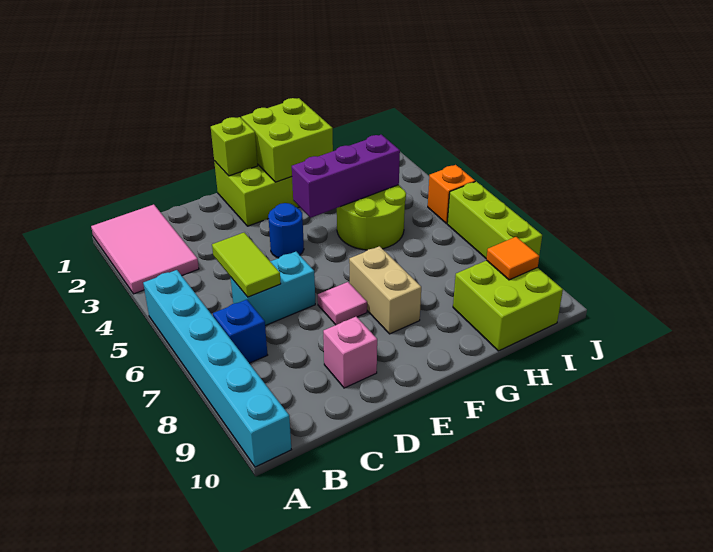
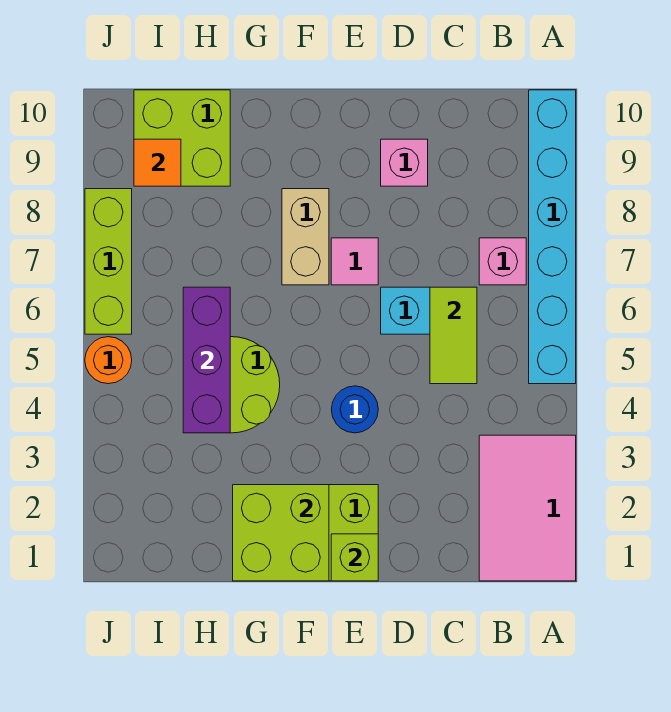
blue 1x1 brick [213,300,267,363] -> pink 1x1 brick [479,238,526,285]
purple 1x3 brick [292,135,400,218] -> purple 1x3 brick turned to [183,287,230,433]
orange 1x1 brick [428,165,475,224] -> orange 1x1 round brick [85,337,132,384]

